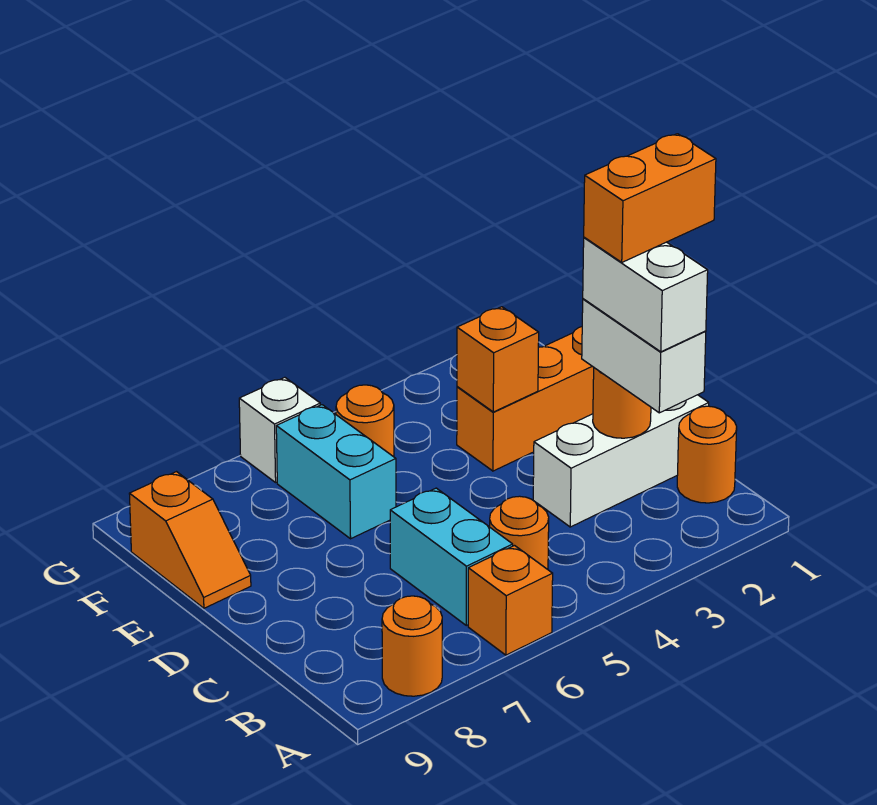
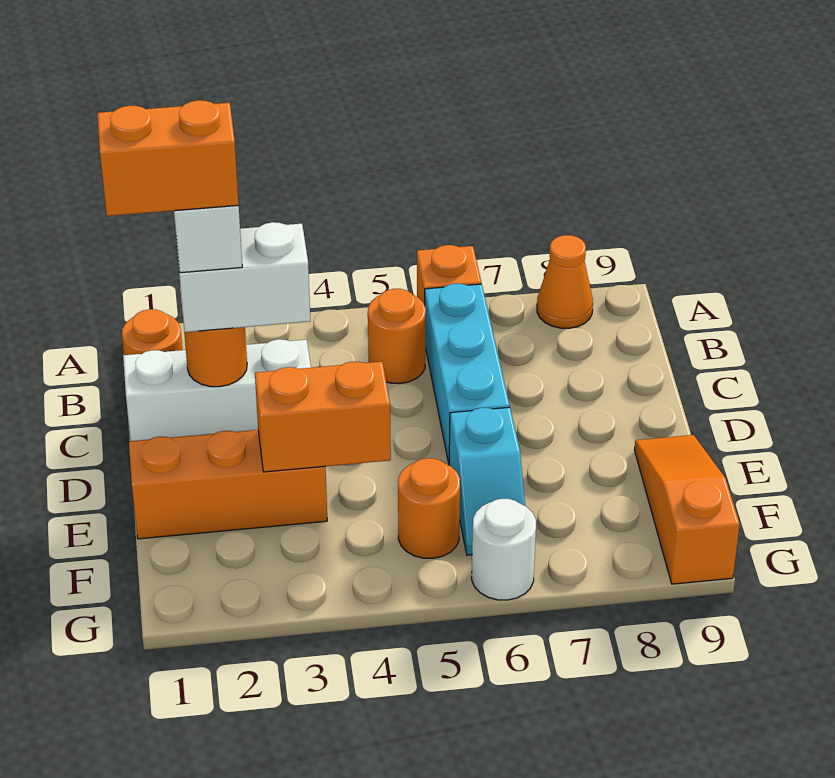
orange 1x1 round brick [382,596,442,696] -> orange 1x1 cone [537,235,593,328]
white 1x2 brick [582,299,706,413] -> white 1x2 brick turned to [177,222,310,332]
cyan 1x2 brick [390,488,513,625] -> cyan 1x3 brick [425,284,510,463]
orange 1x1 brick [457,307,539,412] -> orange 1x2 brick [255,362,391,472]
cyan 1x2 brick [276,405,396,539] -> cyan 1x2 slope [449,407,525,555]
orange 1x2 slope [129,472,251,608] -> orange 1x3 slope [634,435,740,584]
white 1x1 brick [239,377,320,482] -> white 1x1 round brick [472,499,536,600]

